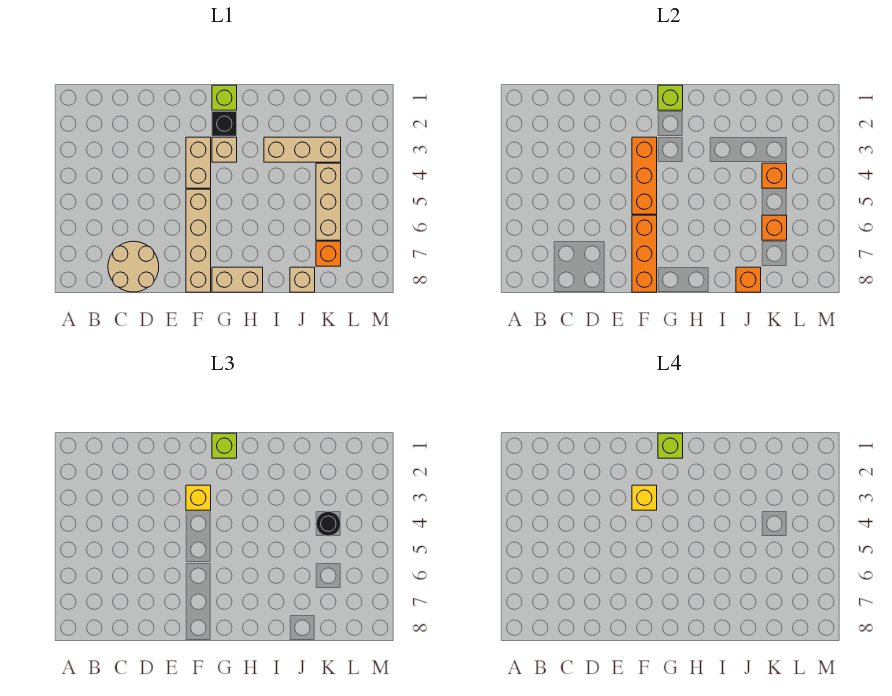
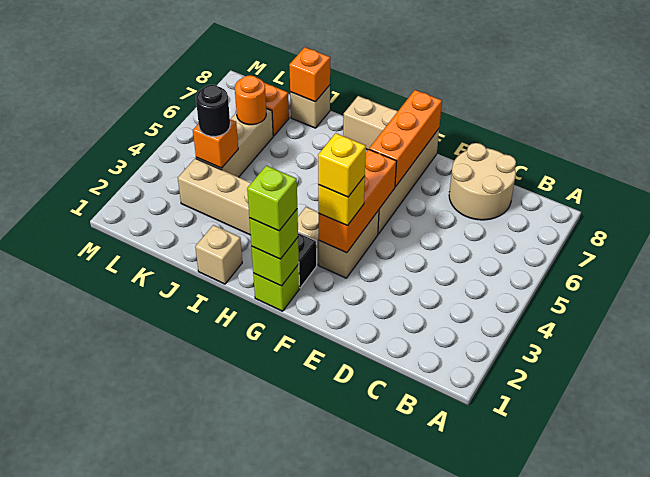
none -> tan 1x1 brick [195,225,242,284]
orange 1x1 brick [762,215,787,240] -> orange 1x1 round brick [235,75,266,125]

